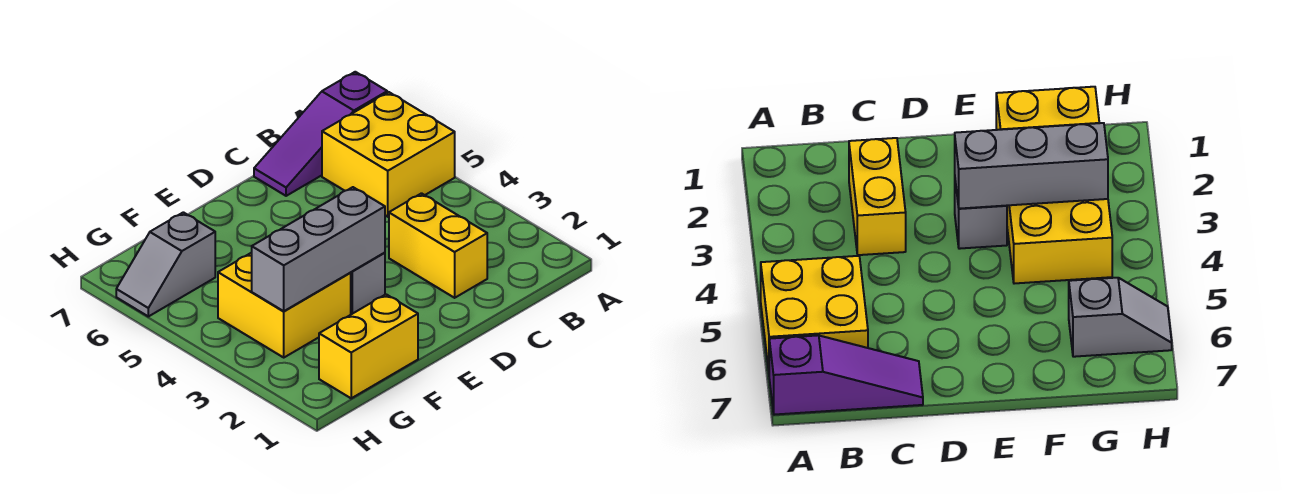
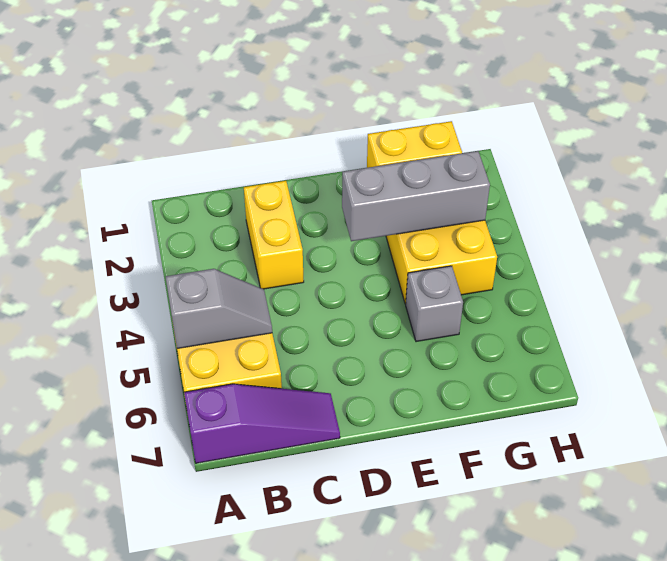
grey 1x1 brick [351,253,385,314] -> grey 1x1 brick moved to [406,266,463,342]
grey 1x2 slope [116,212,215,316] -> grey 1x2 slope moved to [166,269,272,349]

